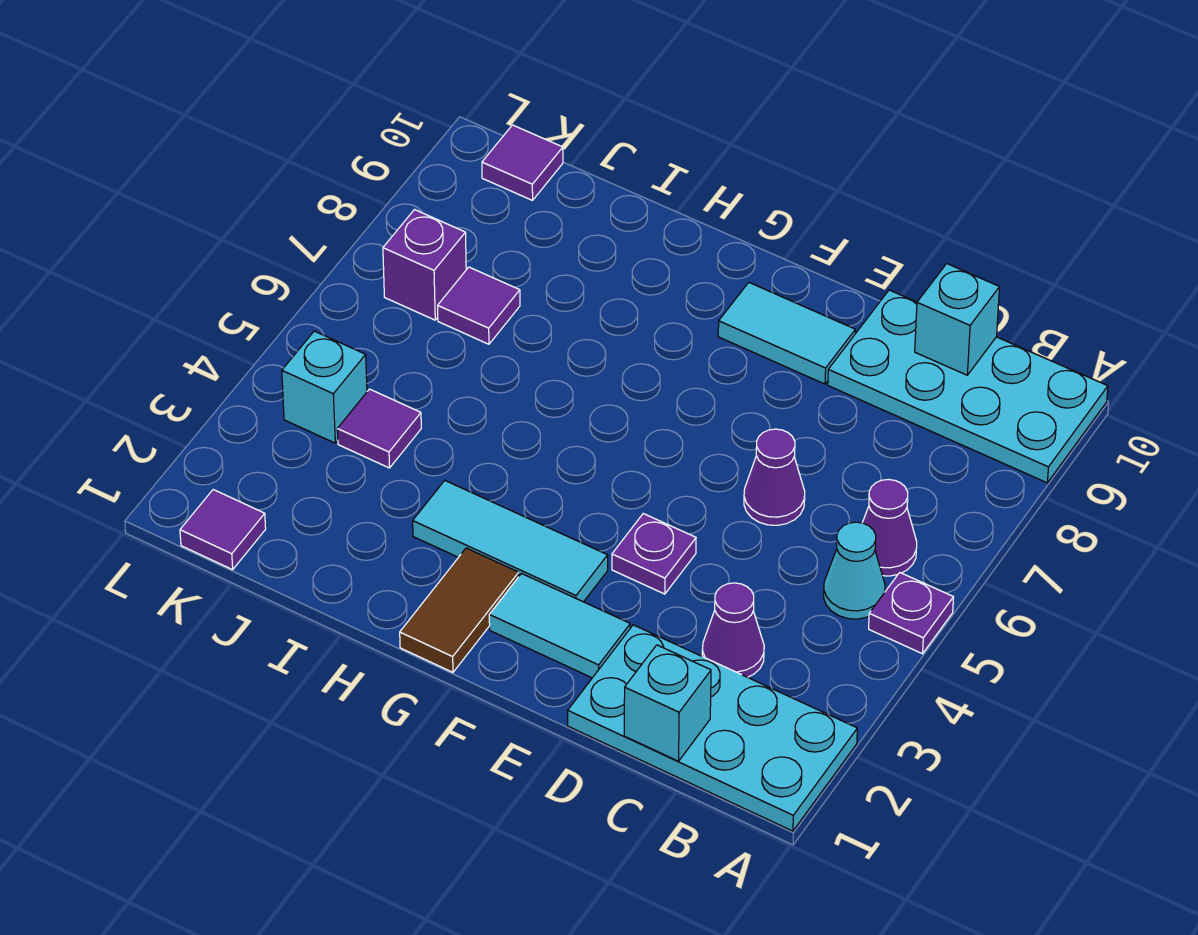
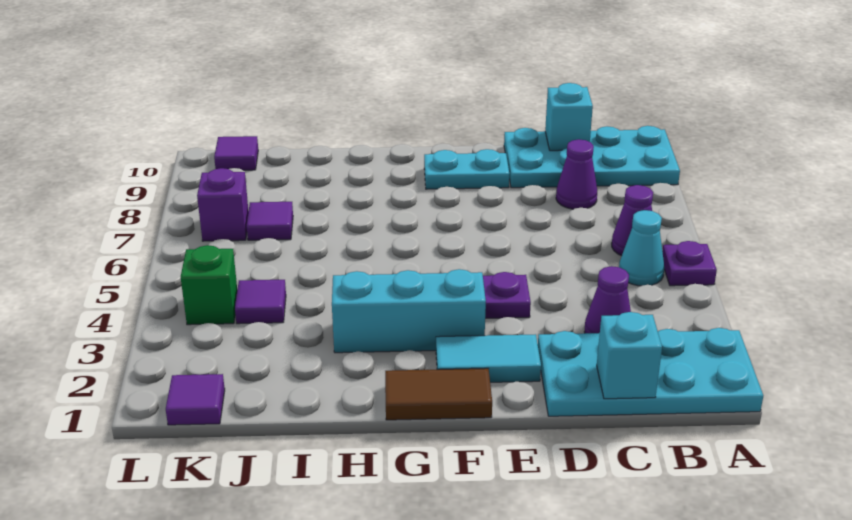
purple 1x1 cone [744,429,805,525] -> purple 1x1 cone moved to [556,139,597,209]
cyan 1x2 tile [718,283,855,384] -> cyan 1x2 plate [424,149,509,189]
cyan 1x3 tile [413,481,608,602] -> cyan 1x3 brick [332,269,486,353]
brown 1x2 tile [400,548,519,672] -> brown 1x2 tile turned to [385,368,492,420]
cyan 1x1 brick [282,331,367,443] -> green 1x1 brick [181,245,237,325]

